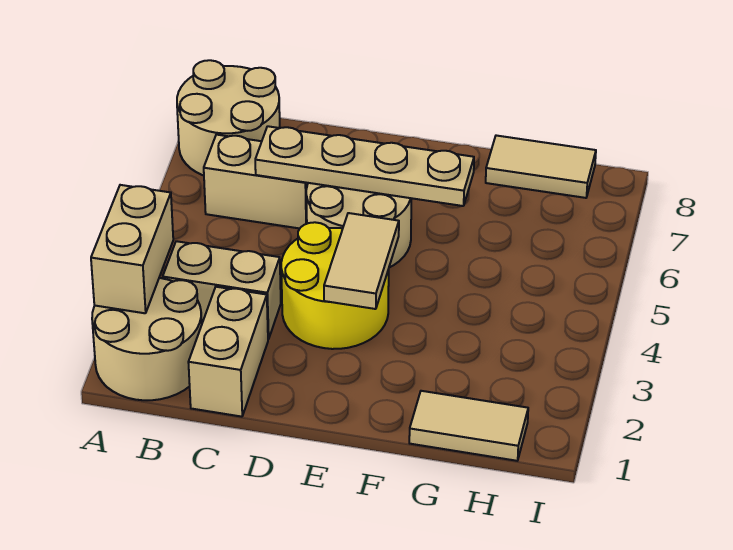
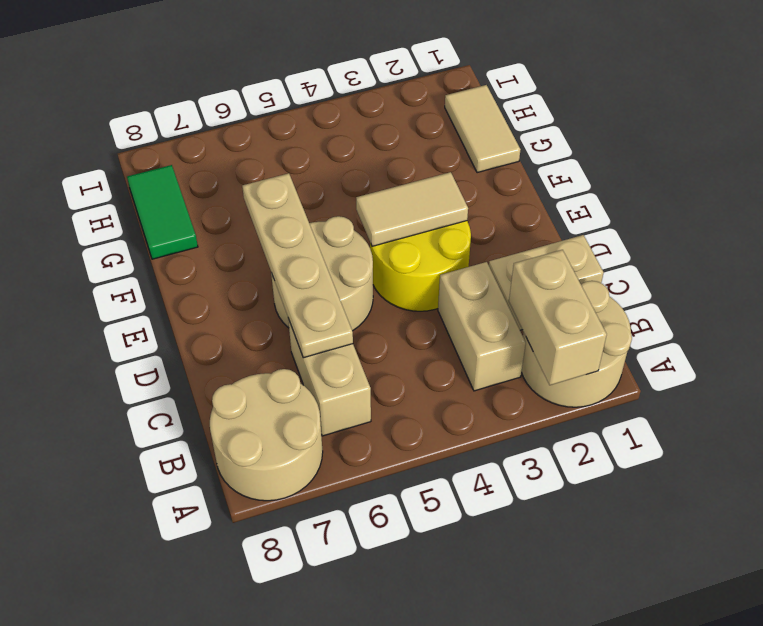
tan 1x2 brick [91,185,173,313] -> tan 1x2 brick turned to [509,250,607,385]
tan 1x2 tile [486,135,596,198] -> green 1x2 tile [127,165,198,259]

